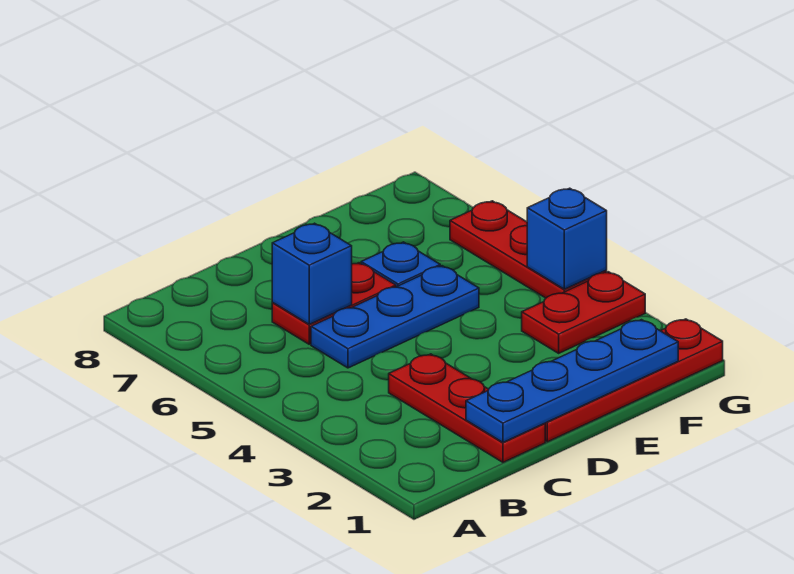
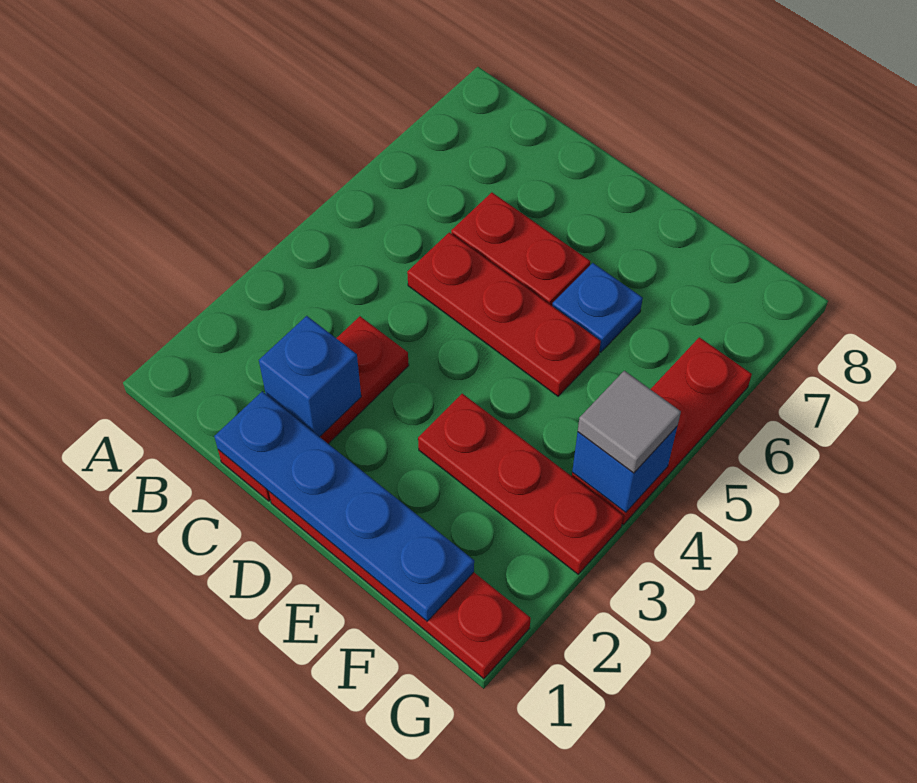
blue 1x3 plate [311,266,479,368] -> red 1x3 plate [407,232,601,396]
blue 1x1 brick [272,223,352,324] -> blue 1x1 brick moved to [259,316,361,437]
red 1x2 plate [522,272,645,353] -> red 1x3 plate [418,394,623,574]
none -> grey 1x1 tile [578,371,681,473]

